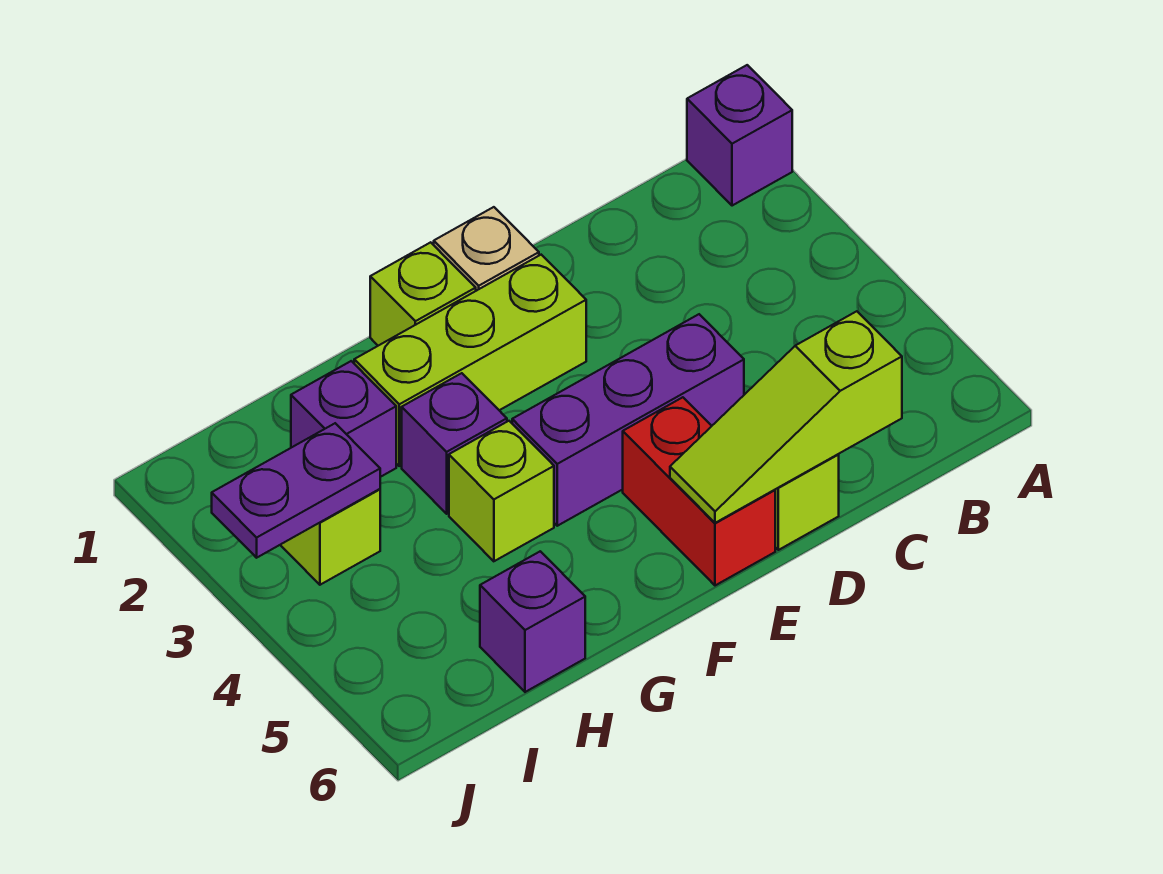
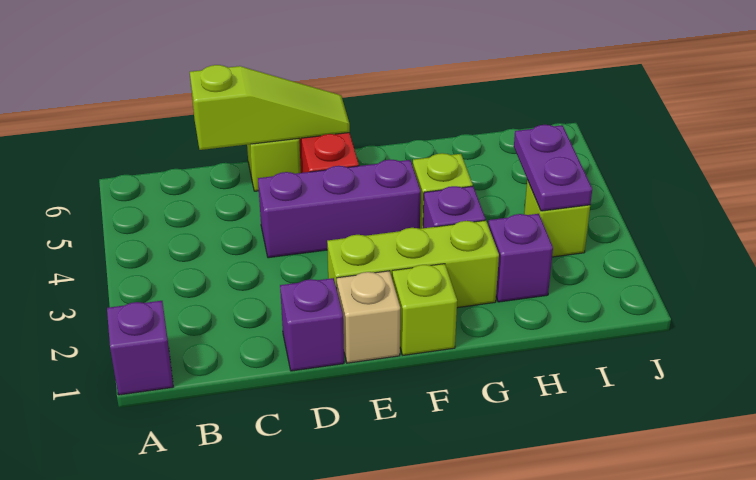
purple 1x1 brick [480,551,585,692] -> purple 1x1 brick moved to [280,278,344,371]
purple 1x2 plate [212,423,380,558] -> purple 1x2 plate turned to [514,125,592,211]

